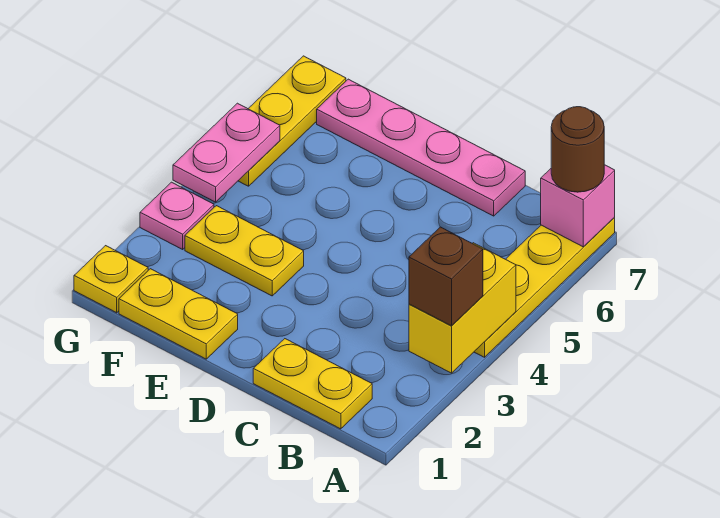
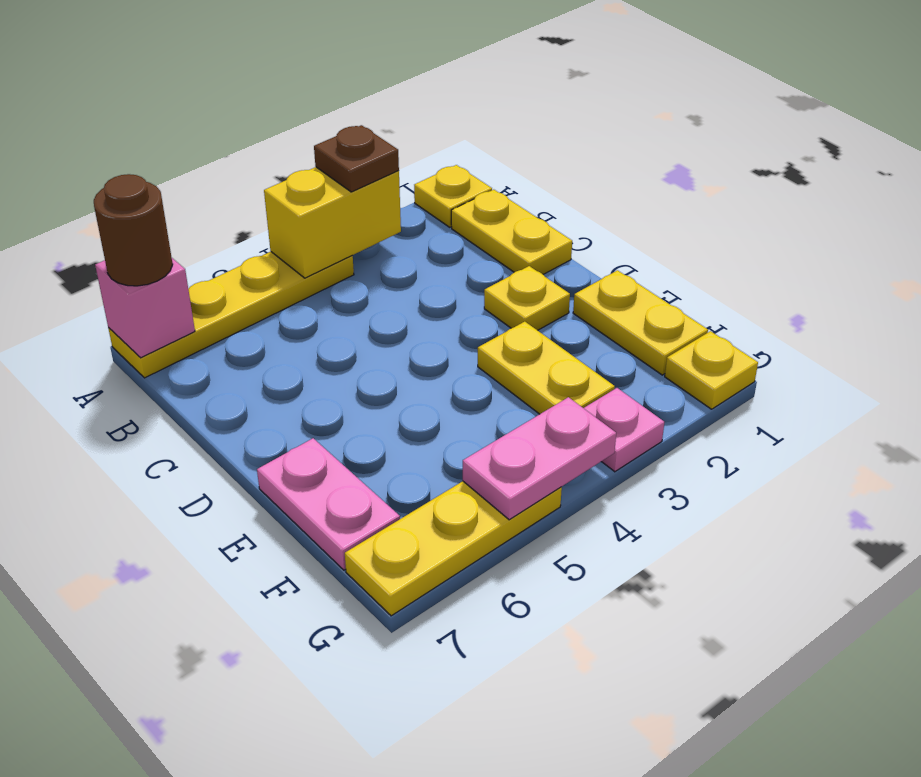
none -> yellow 1x1 plate [414,165,492,227]
brown 1x1 brick [409,227,483,326] -> brown 1x1 plate [314,125,399,192]
pink 1x4 plate [317,79,525,216] -> pink 1x2 plate [257,438,400,570]
none -> yellow 1x1 plate [484,266,570,330]

